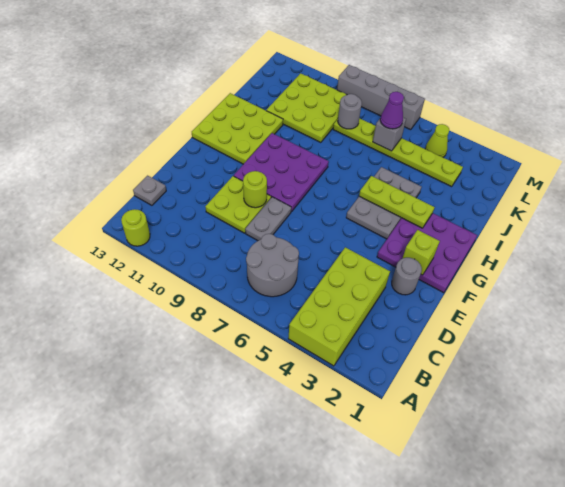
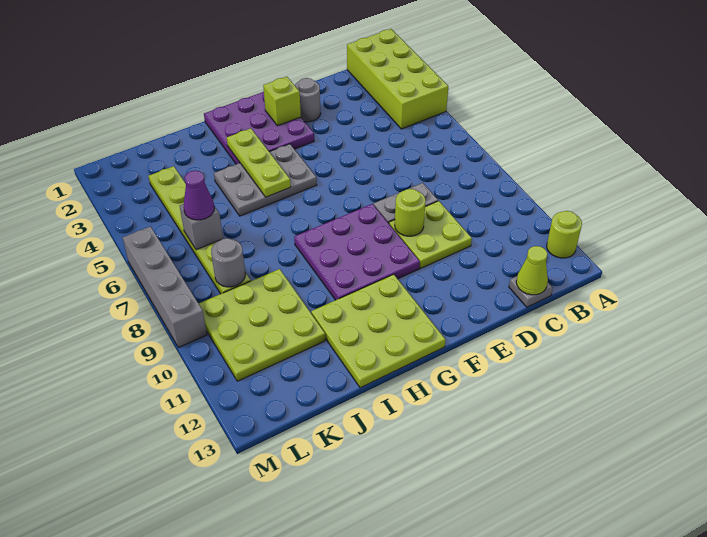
lime 2x4 brick [288,247,390,366] -> lime 2x4 brick turned to [347,29,448,129]
grey 2x2 round brick [246,234,299,297] -> none
lime 1x1 cone [425,124,449,157] -> lime 1x1 cone moved to [516,246,548,295]

